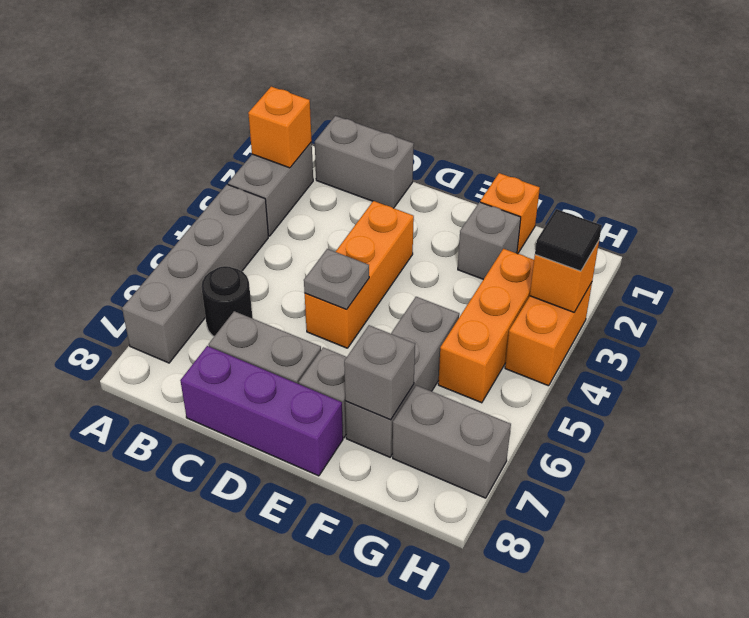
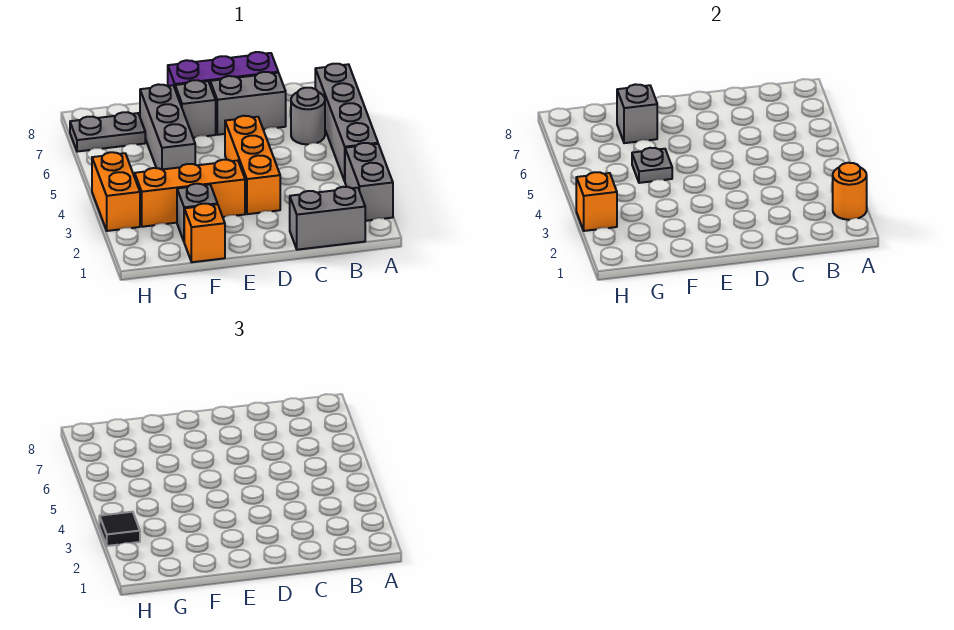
orange 1x1 brick [248,87,312,168] -> orange 1x1 round brick [833,163,867,220]
black 1x1 round brick [201,266,252,336] -> grey 1x1 round brick [291,88,325,144]
grey 1x1 plate [304,249,369,309] -> grey 1x1 plate moved to [632,148,672,183]
orange 1x3 brick [438,249,534,403] -> orange 1x3 brick turned to [135,160,245,227]
grey 1x2 brick [393,385,511,498] -> grey 1x2 plate [70,112,145,152]

